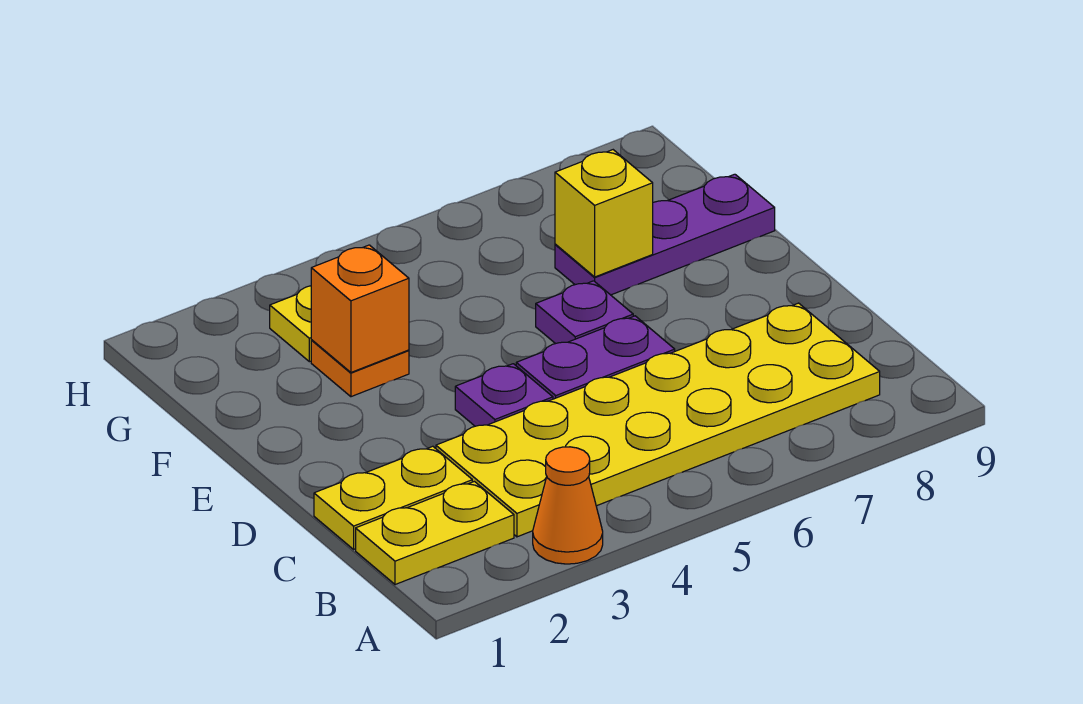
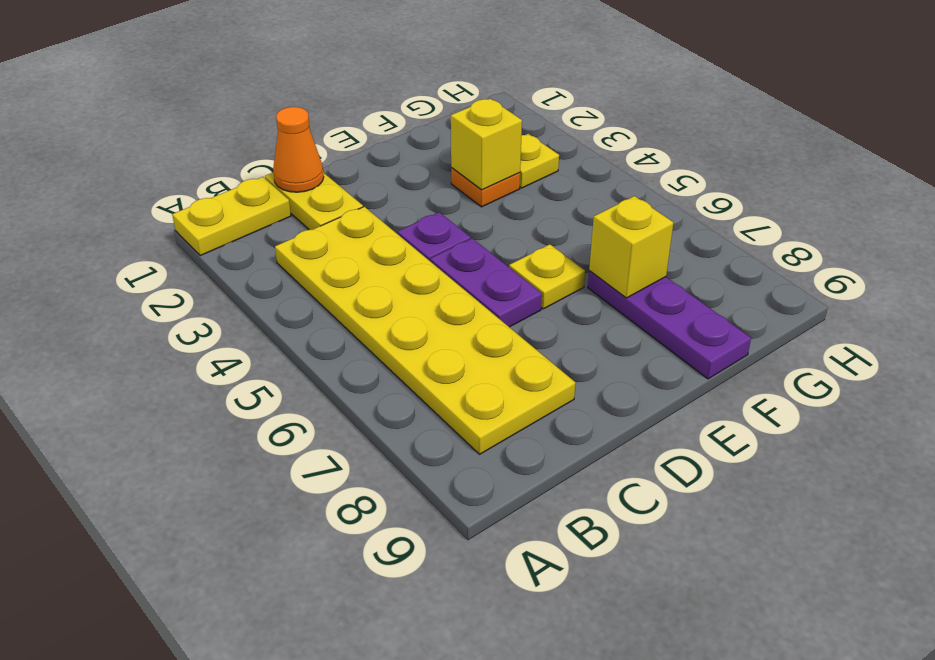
orange 1x1 cone [533,447,603,564] -> orange 1x1 cone moved to [273,107,324,192]
yellow 1x2 plate [356,481,514,585] -> yellow 1x2 plate turned to [172,177,291,256]
purple 1x1 plate [536,281,633,344] -> yellow 1x1 plate [509,244,585,309]
orange 1x1 brick [311,245,409,372] -> yellow 1x1 brick [451,99,522,190]

